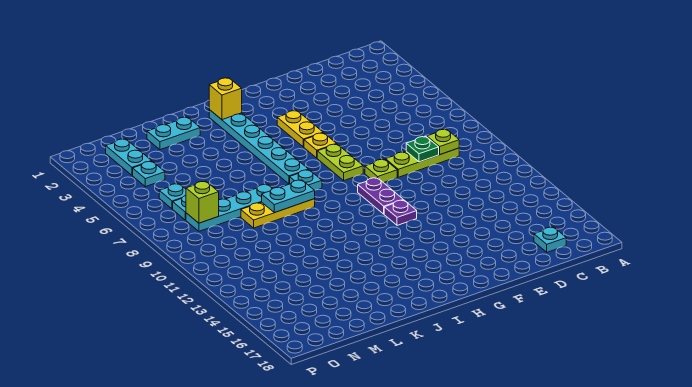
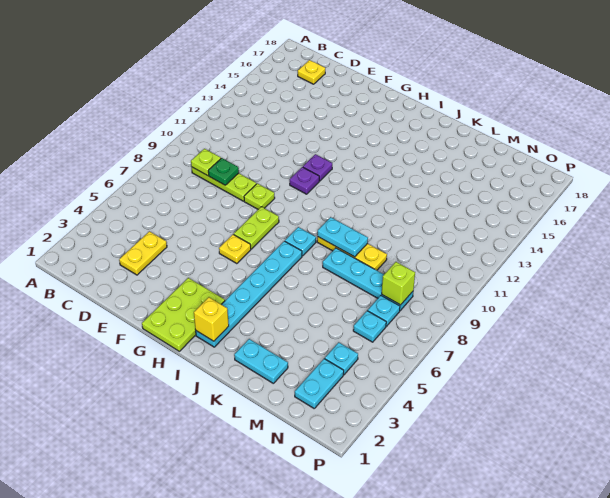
cyan 1x1 plate [534,227,566,252] -> yellow 1x1 plate [298,60,325,84]
none -> lime 2x3 plate [142,278,225,351]
yellow 1x2 plate [277,111,323,147] -> yellow 1x2 plate moved to [119,231,167,275]
purple 1x2 plate [358,178,403,214] -> purple 1x1 plate [289,167,319,194]

